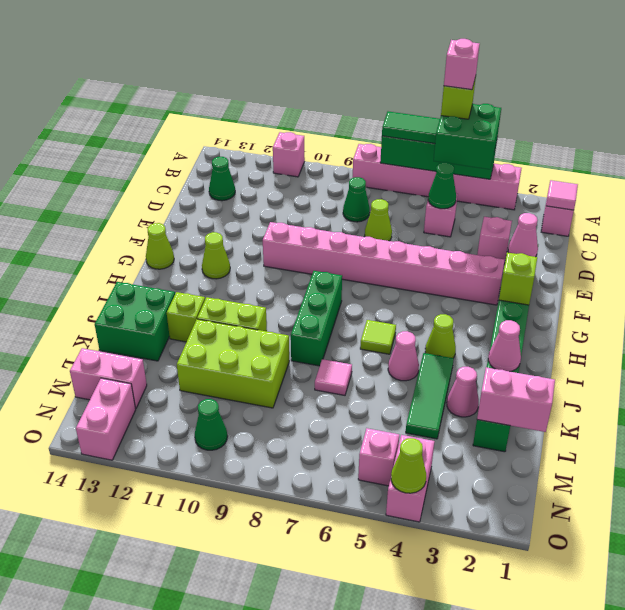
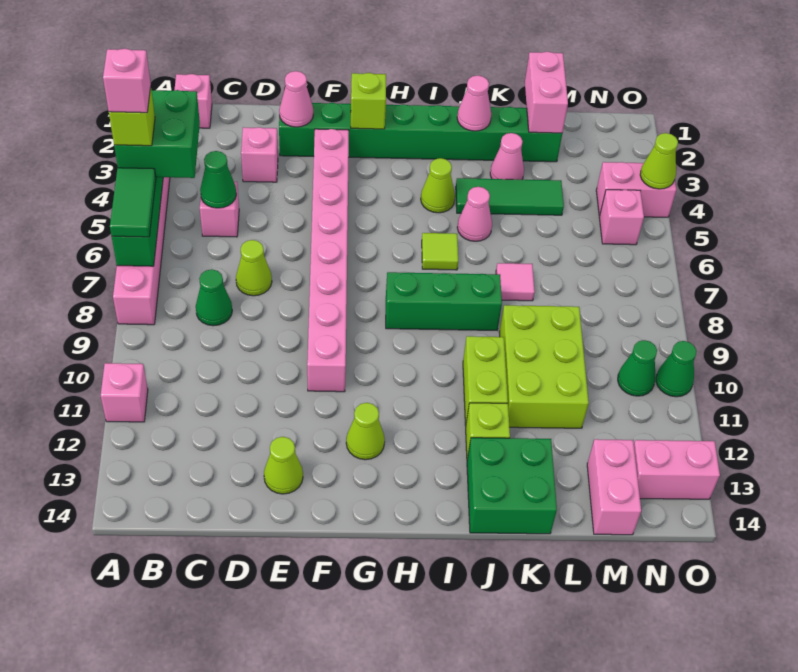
pink 1x1 tile [546,180,578,210] -> none
green 1x1 cone [209,157,235,201] -> green 1x1 cone moved to [656,341,697,397]
lime 1x1 cone [146,223,174,269] -> lime 1x1 cone moved to [264,437,303,494]

